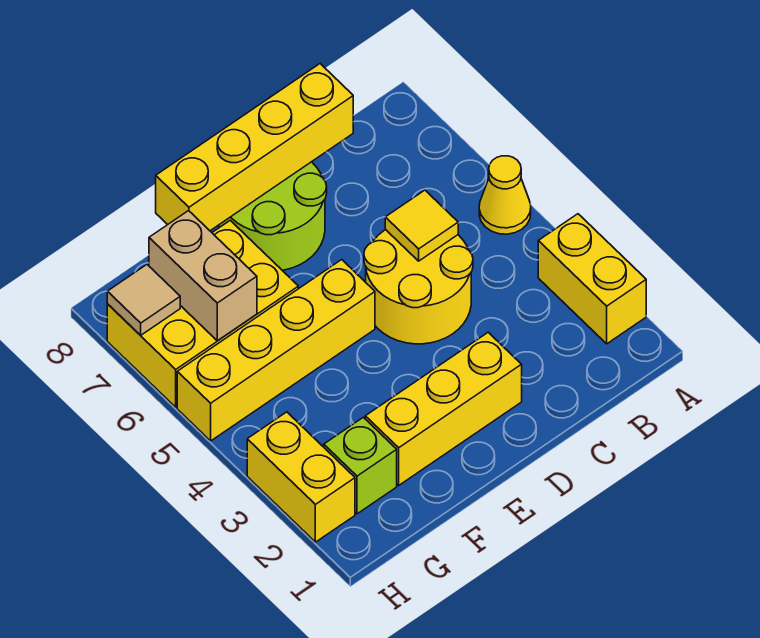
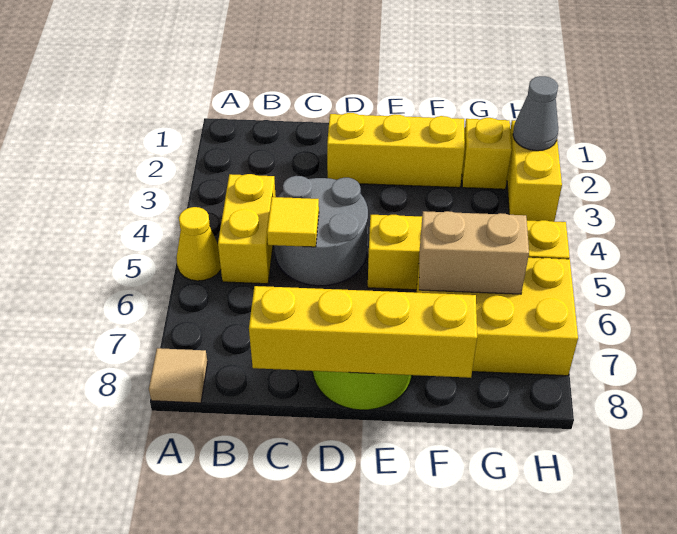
yellow 1x2 brick [538,214,646,344] -> yellow 1x2 brick moved to [218,174,276,284]
yellow 2x2 round brick [364,230,473,344] -> grey 2x2 round brick [274,176,368,286]
lime 1x1 brick [324,417,397,514] -> yellow 1x1 brick [462,118,512,189]
tan 1x2 brick [149,211,257,341] -> tan 1x2 brick turned to [419,211,529,294]
none -> grey 1x1 cone [513,76,558,151]
tan 1x1 tile [107,265,180,335] -> tan 1x1 tile moved to [149,348,207,403]

